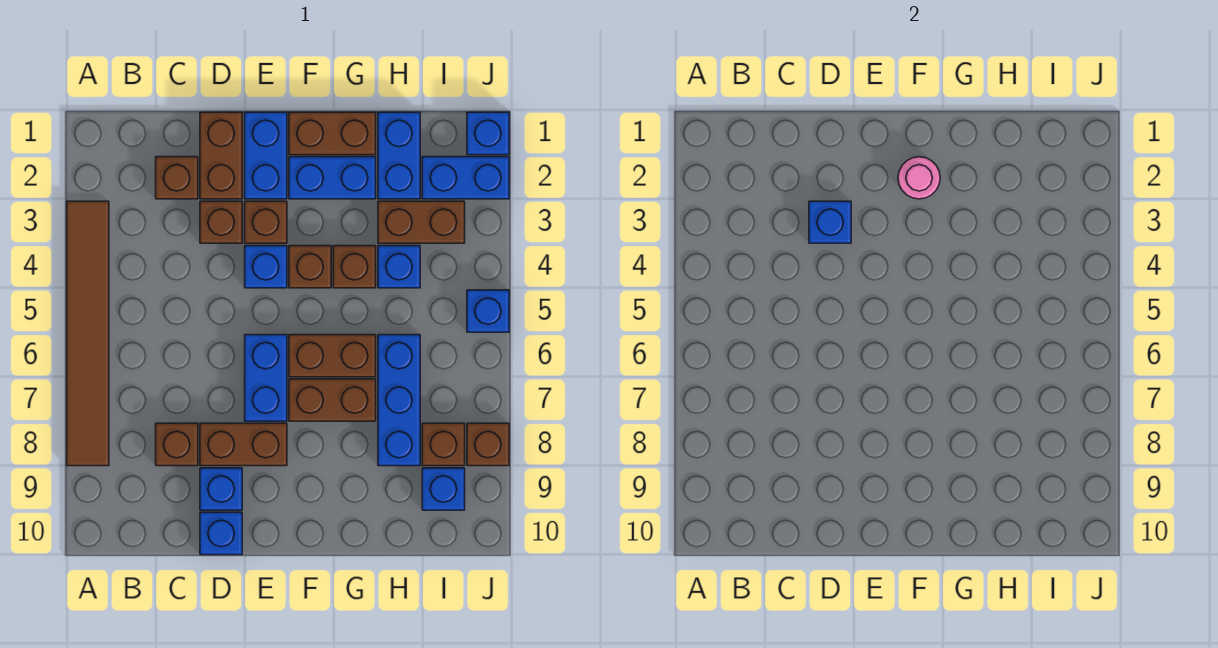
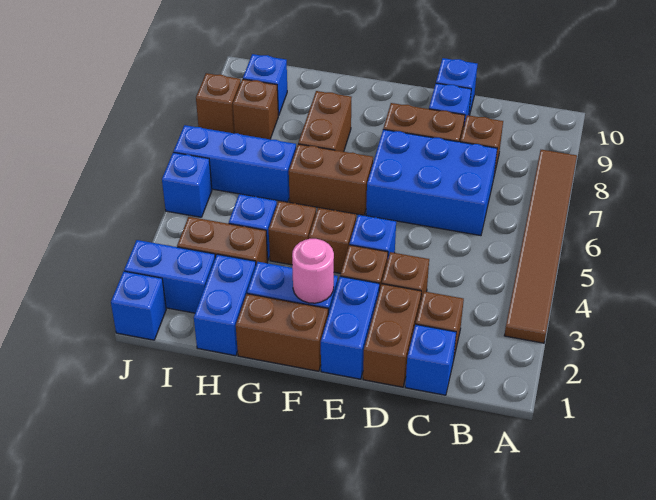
blue 1x1 brick [809,201,851,243] -> blue 1x1 brick moved to [405,324,456,395]
blue 1x2 brick [245,335,287,421] -> blue 2x3 brick [366,130,497,236]
brown 1x2 brick [289,379,376,421] -> brown 1x2 brick turned to [298,91,351,152]
blue 1x3 brick [378,335,420,466] -> blue 1x3 brick turned to [174,125,296,202]

